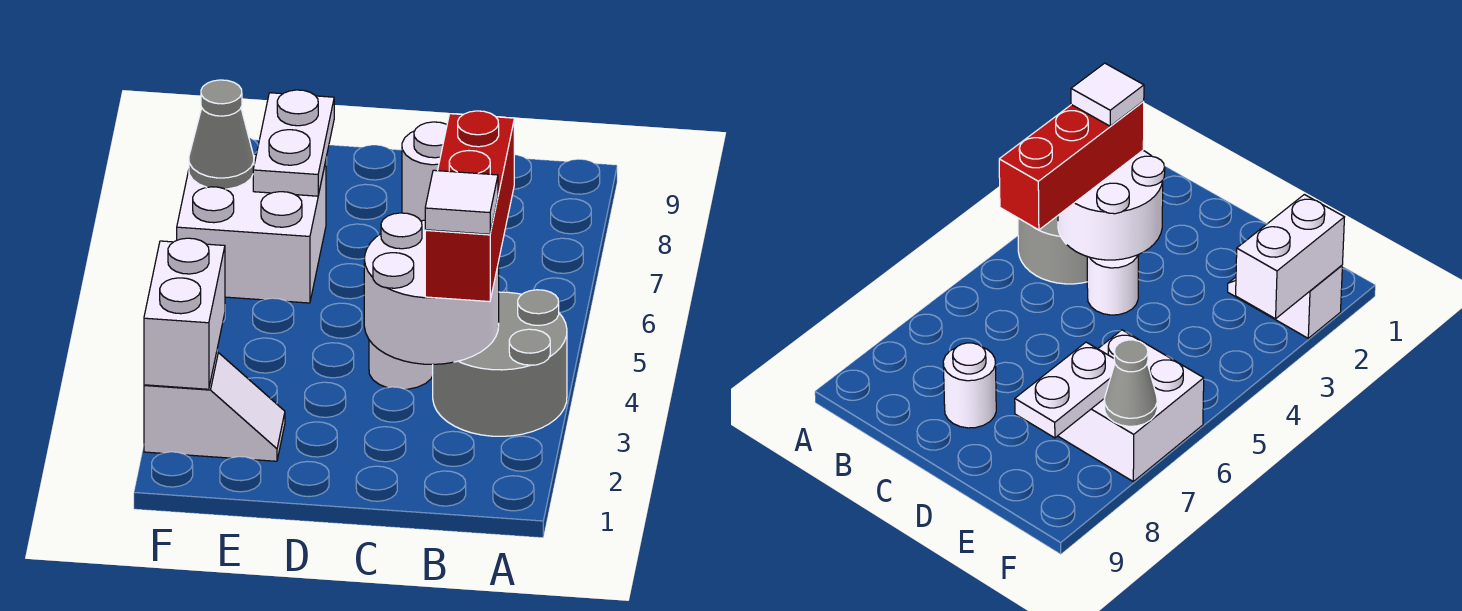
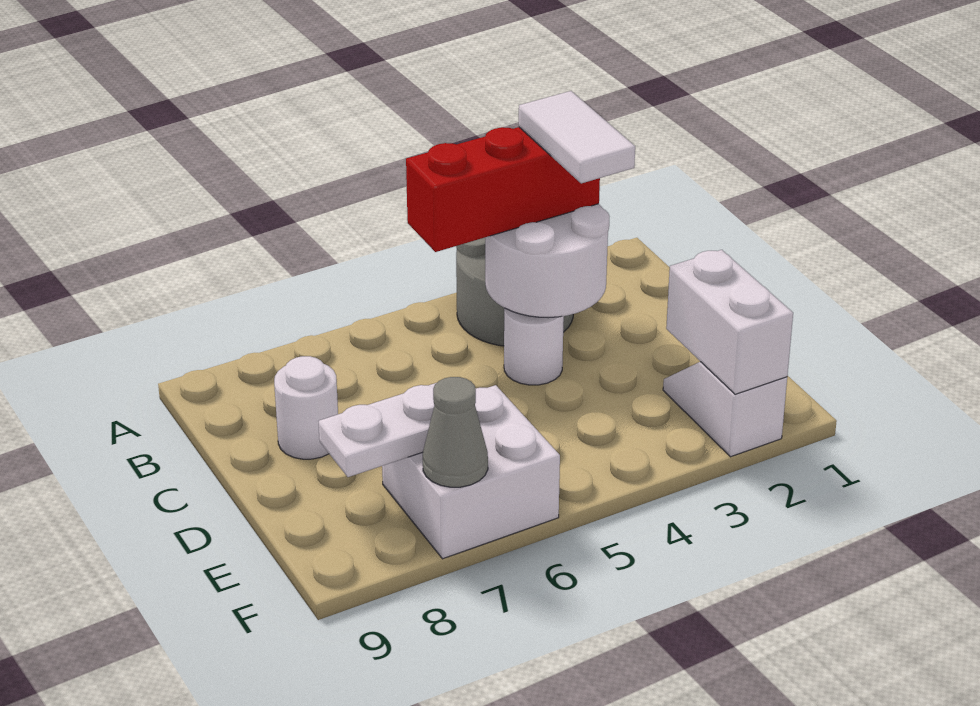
white 1x1 tile [425,170,498,234] -> white 1x2 tile [519,91,635,183]
white 1x2 brick [144,238,225,389] -> white 1x2 brick turned to [666,250,793,394]

